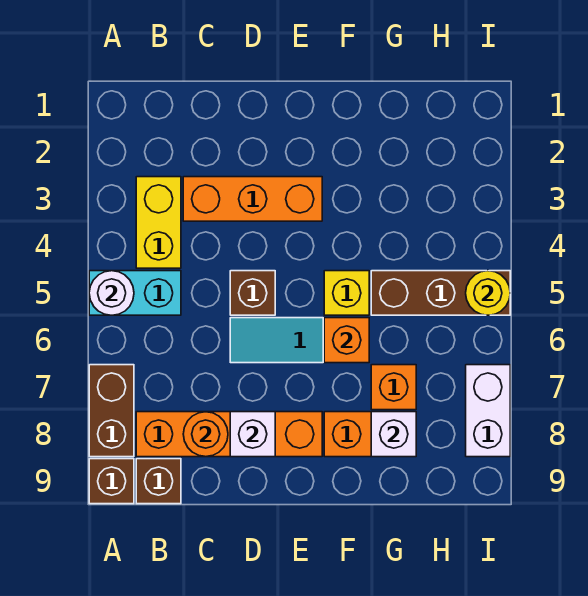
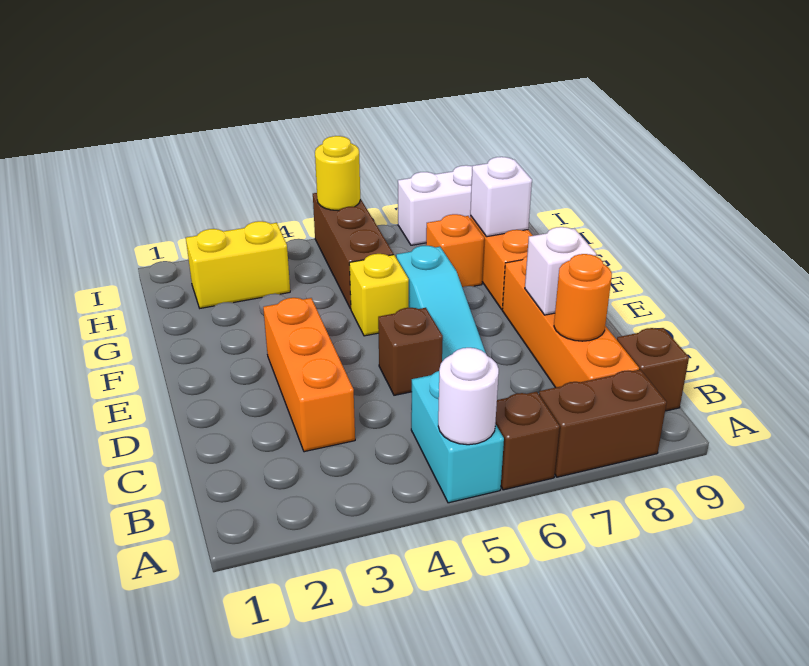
brown 1x1 brick [89,459,134,504] -> brown 1x1 brick moved to [495,392,560,490]
yellow 1x2 brick [136,177,181,268] -> yellow 1x2 brick moved to [186,221,290,308]
orange 1x1 brick [324,318,369,363] -> none

